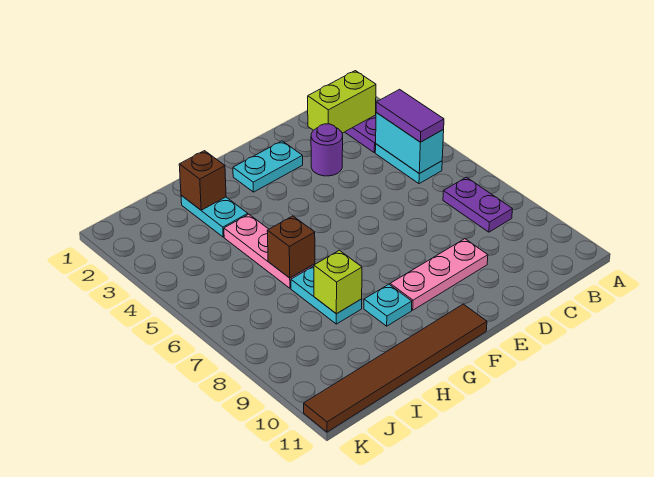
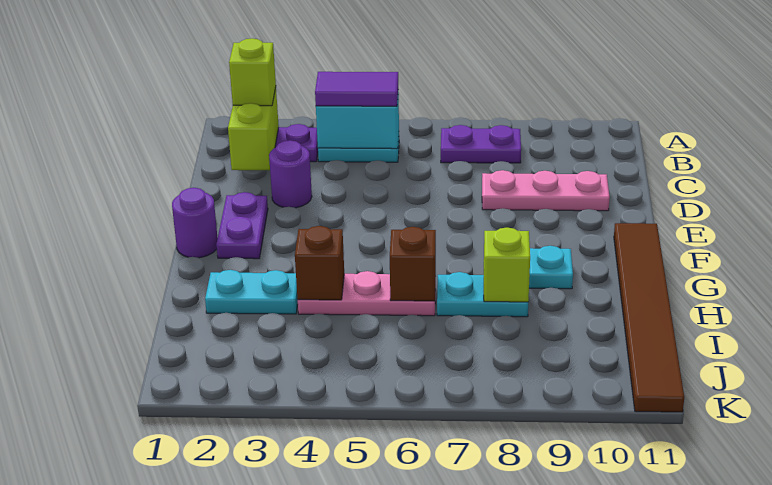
none -> lime 1x1 brick [229,38,276,106]
pink 1x3 plate [390,239,488,310] -> pink 1x3 plate turned to [482,170,610,211]
cyan 1x2 plate [233,141,303,192] -> purple 1x2 plate [216,192,268,259]
none -> purple 1x1 round brick [172,188,218,258]
brown 1x1 brick [179,151,226,210] -> brown 1x1 brick moved to [295,226,344,300]

